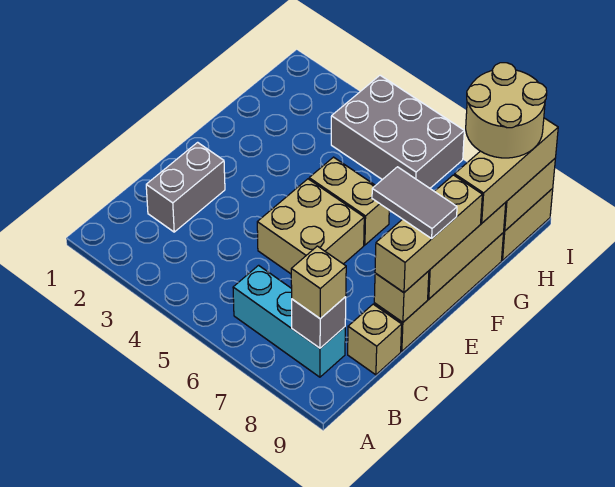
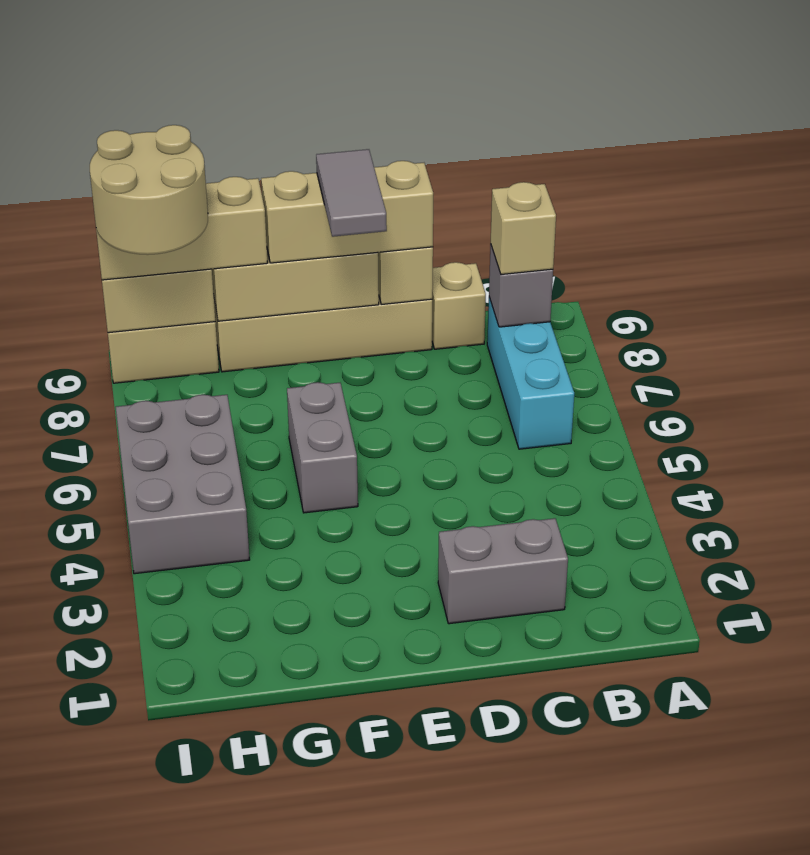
tan 2x2 brick [257,179,364,274] -> none
tan 1x2 brick [309,157,389,245] -> grey 1x2 brick [287,382,358,513]

